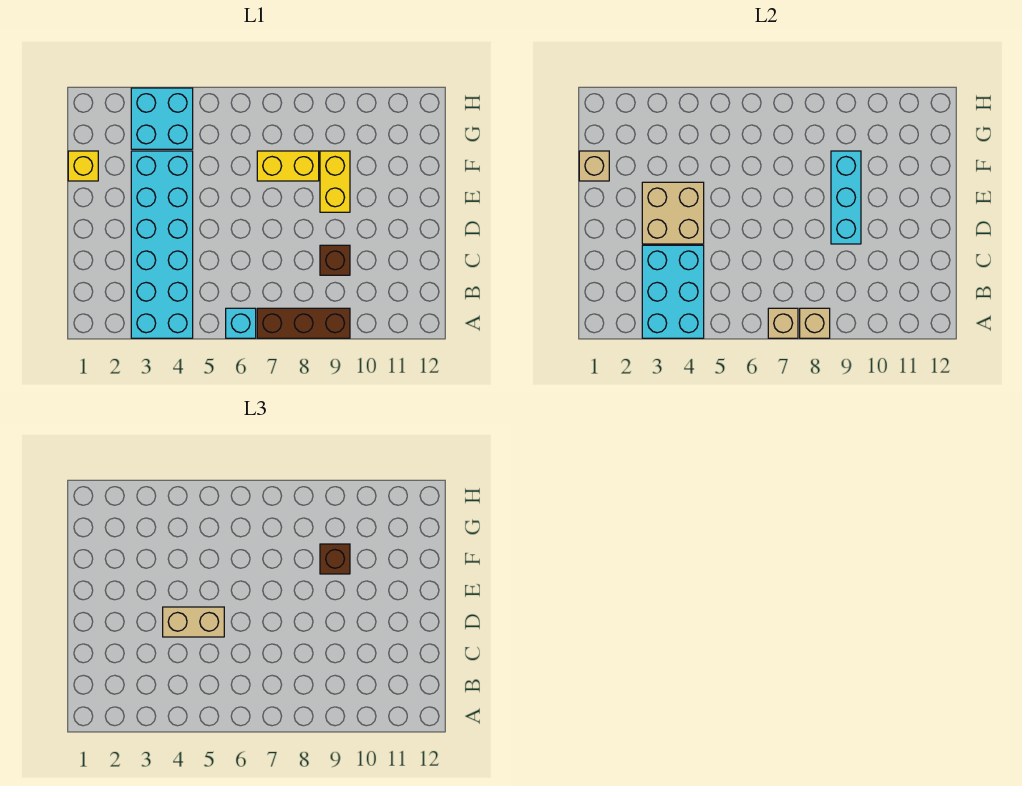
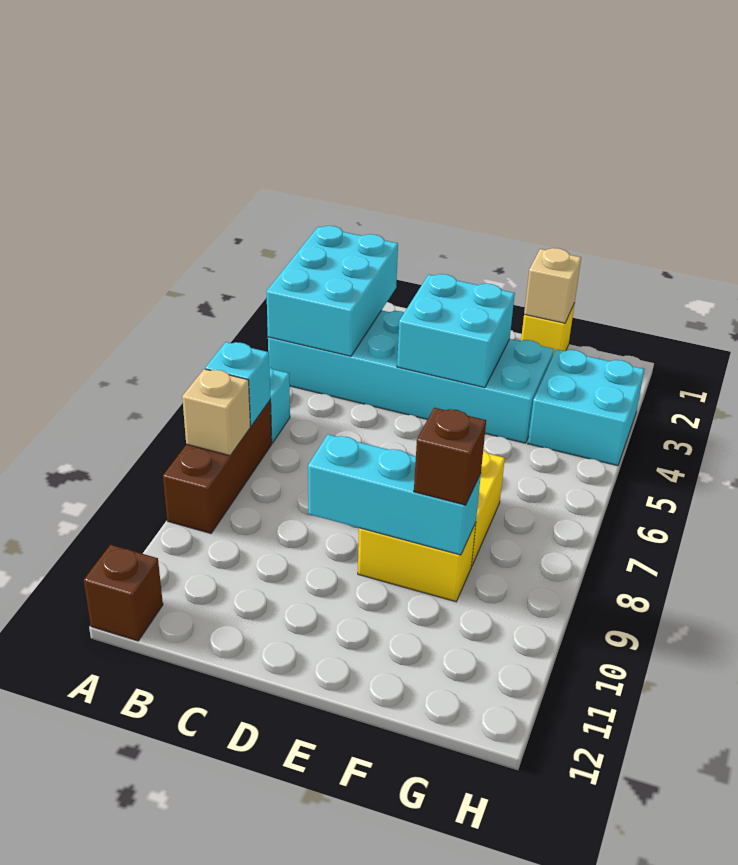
cyan 2x3 brick [642,245,704,338] -> cyan 2x3 brick turned to [266,226,398,356]
tan 1x1 brick [768,308,798,338] -> cyan 1x1 brick [205,342,270,426]
brown 1x1 brick [320,245,350,275] -> brown 1x1 brick moved to [84,545,163,641]
tan 2x2 brick [642,182,704,244] -> cyan 2x2 brick [397,274,515,388]
tan 1x2 brick [163,607,224,637] -> none

